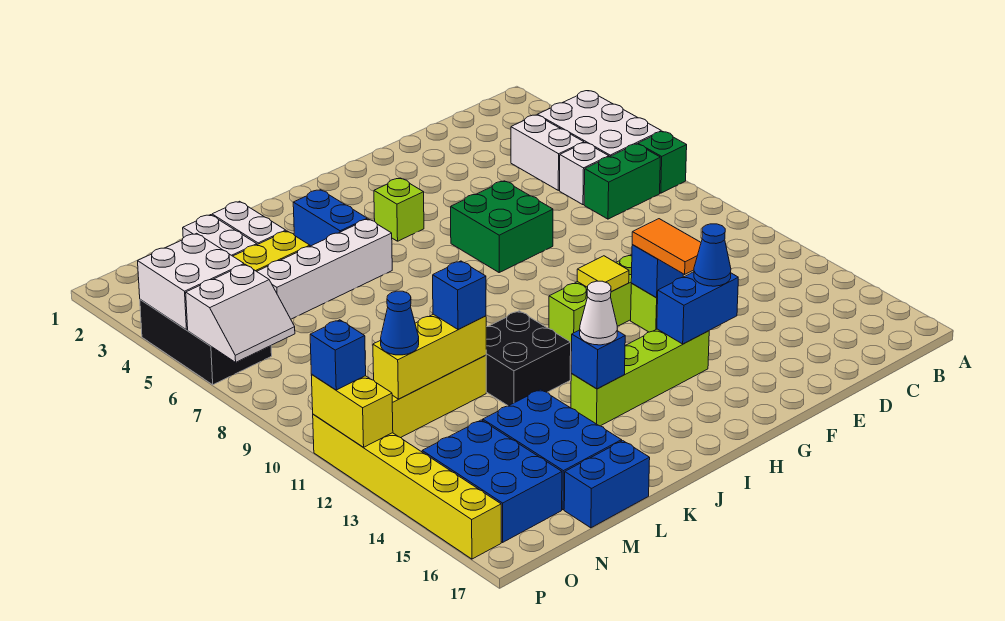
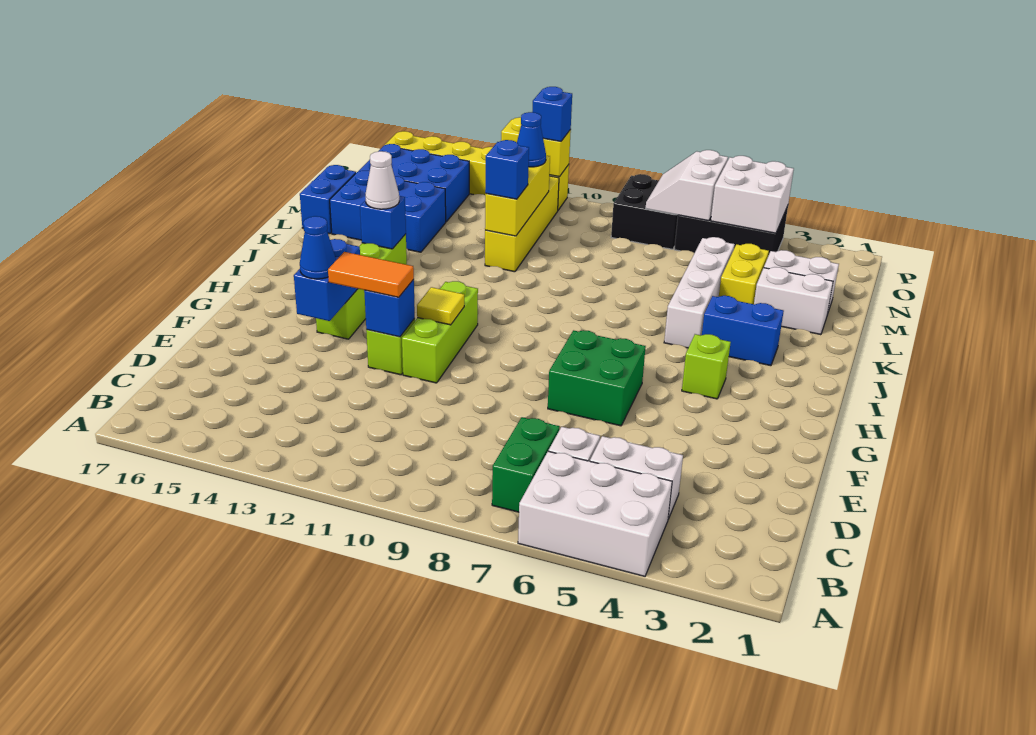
green 1x1 brick [638,131,687,193] -> none
black 2x2 brick [486,311,571,406] -> black 2x2 brick moved to [611,174,678,249]

